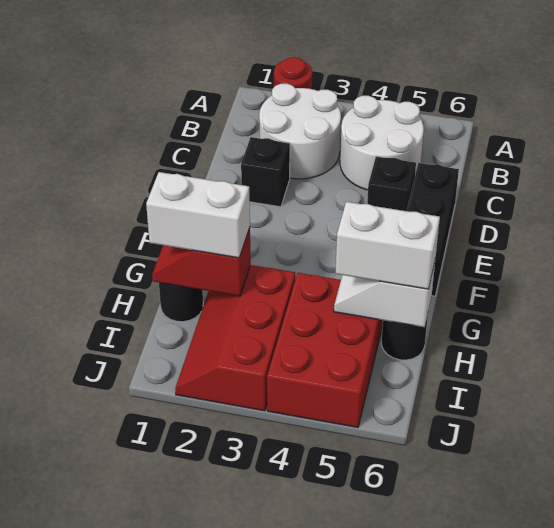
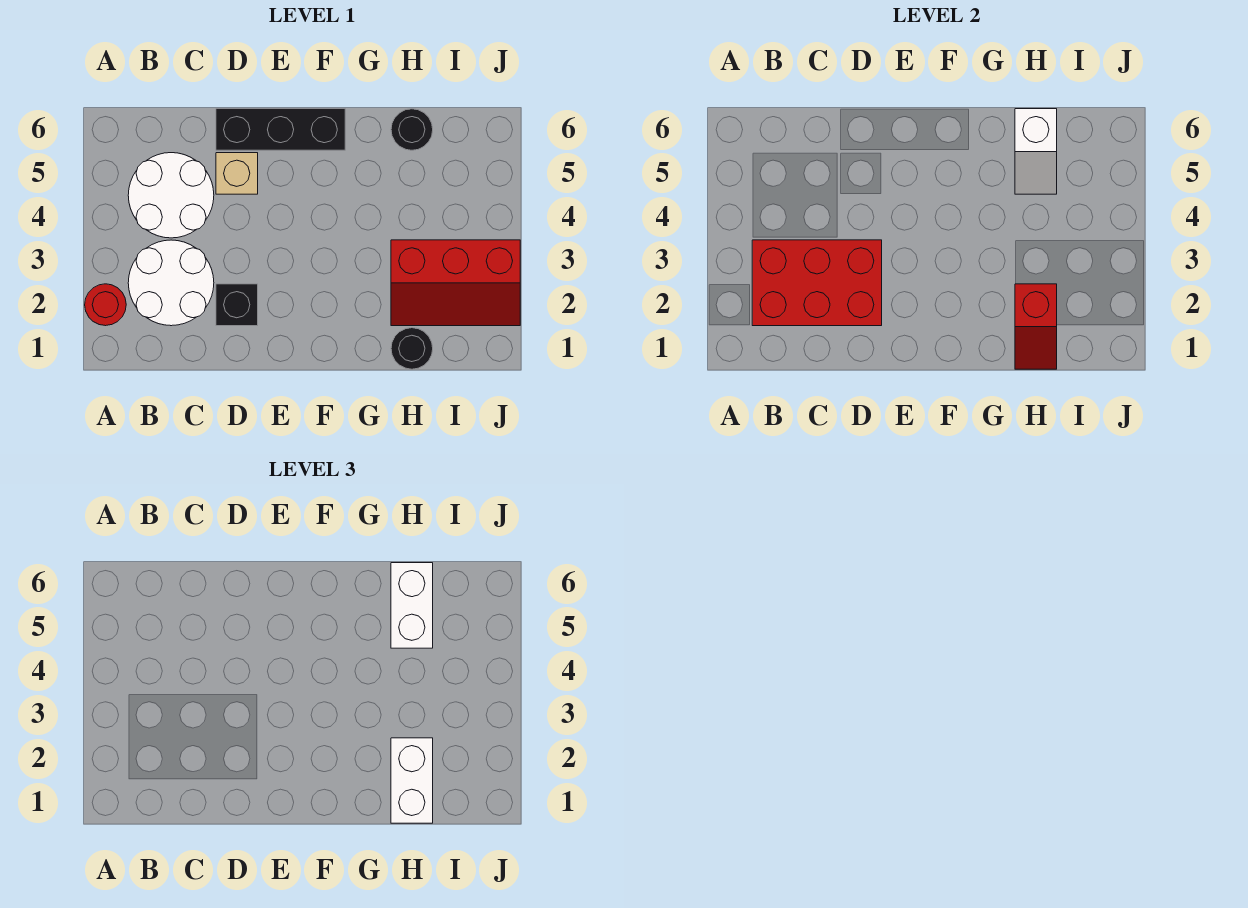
black 1x1 brick [367,156,416,211] -> tan 1x1 brick [216,153,258,194]
red 2x3 brick [267,273,383,427] -> red 2x3 brick moved to [752,240,882,326]

